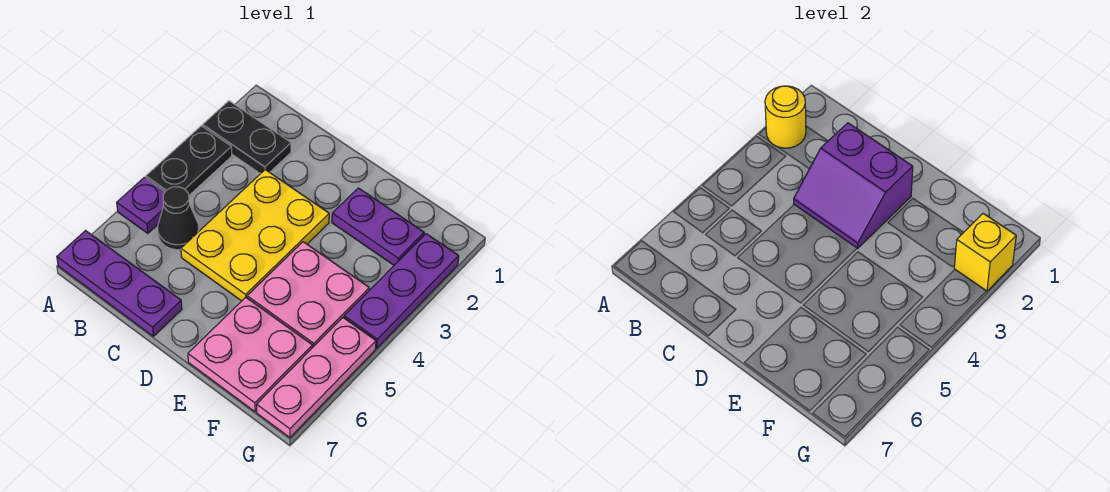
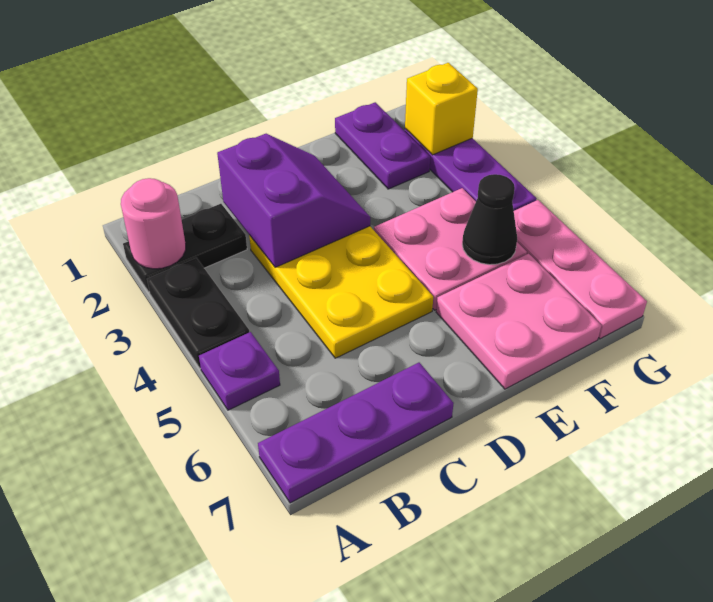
yellow 1x1 round brick [765,86,806,148] -> pink 1x1 round brick [121,178,186,269]
black 1x1 cone [158,187,199,250] -> black 1x1 cone moved to [462,174,517,265]
purple 2x2 slope [794,123,913,248] -> purple 2x2 slope turned to [217,134,370,267]
purple 1x2 plate [332,188,424,265] -> purple 1x2 plate turned to [335,102,430,189]

